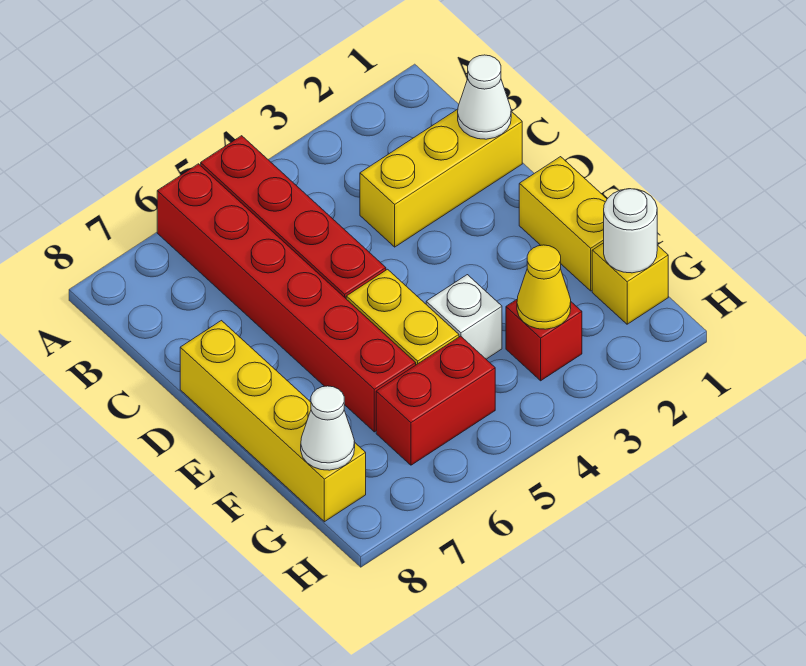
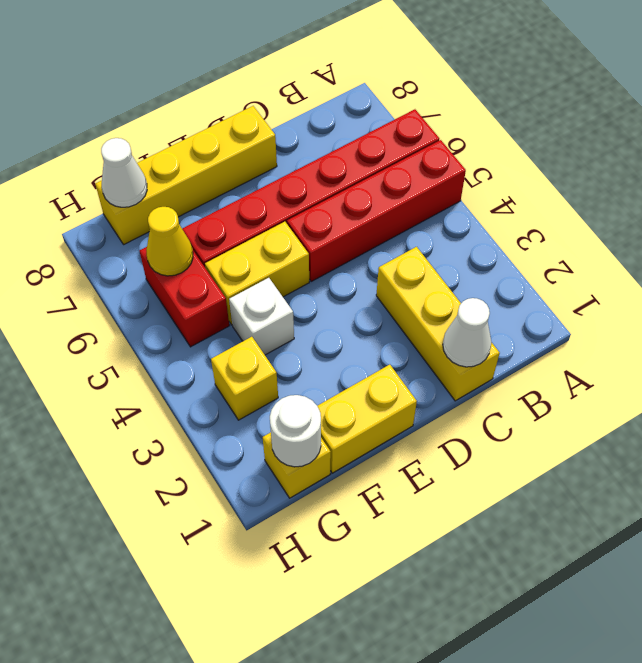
red 1x1 brick [506,300,582,381] -> yellow 1x1 brick [211,337,278,420]
yellow 1x1 cone [517,245,571,329] -> yellow 1x1 cone moved to [146,207,193,276]

